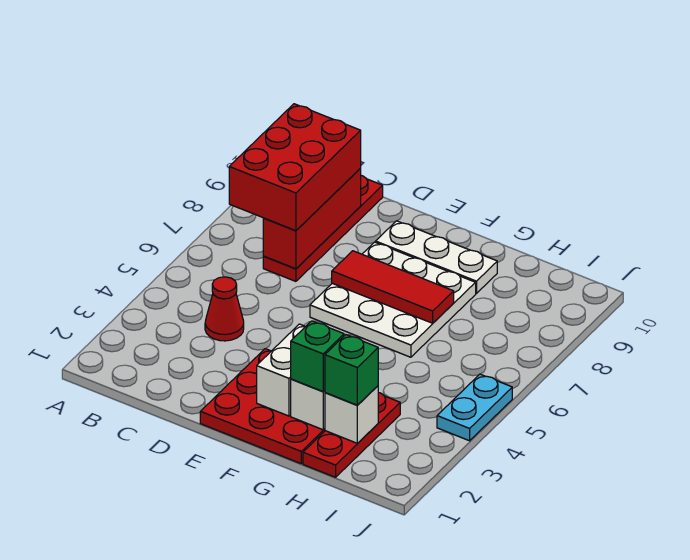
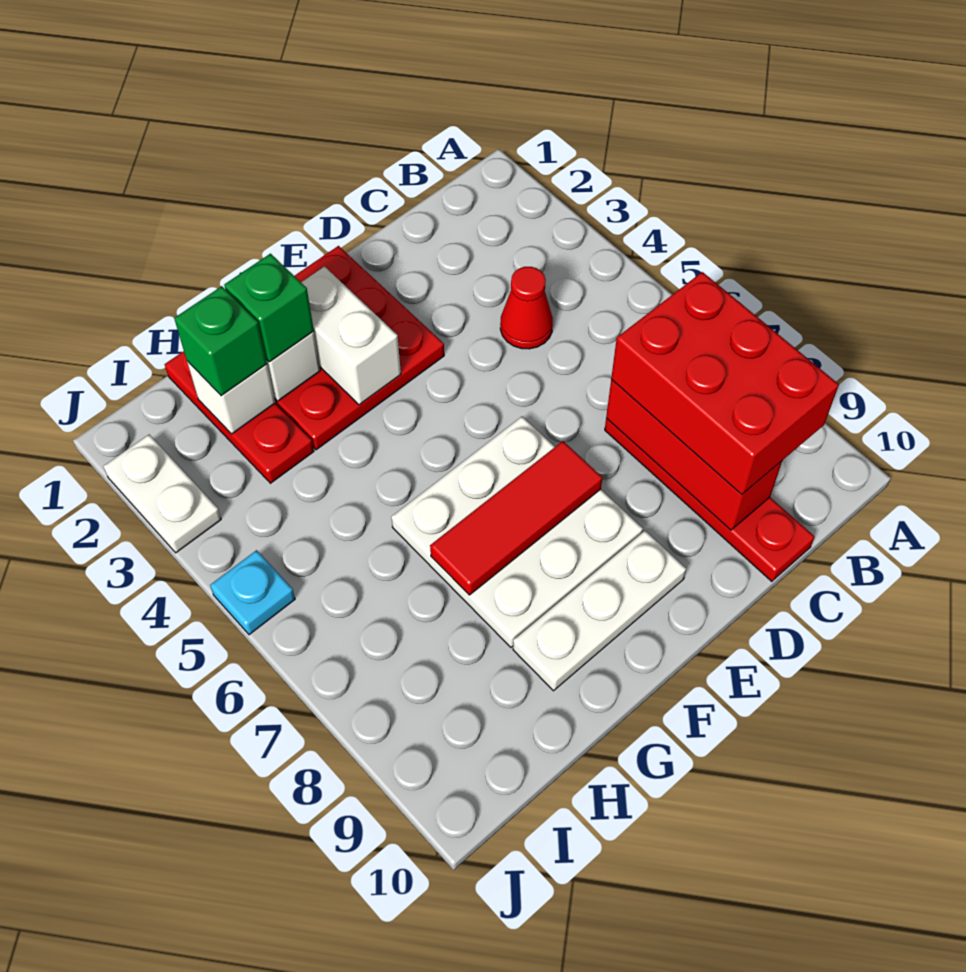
none -> white 1x2 plate [103,435,221,553]
cyan 1x2 plate [437,374,512,441] -> cyan 1x1 plate [210,550,295,635]

